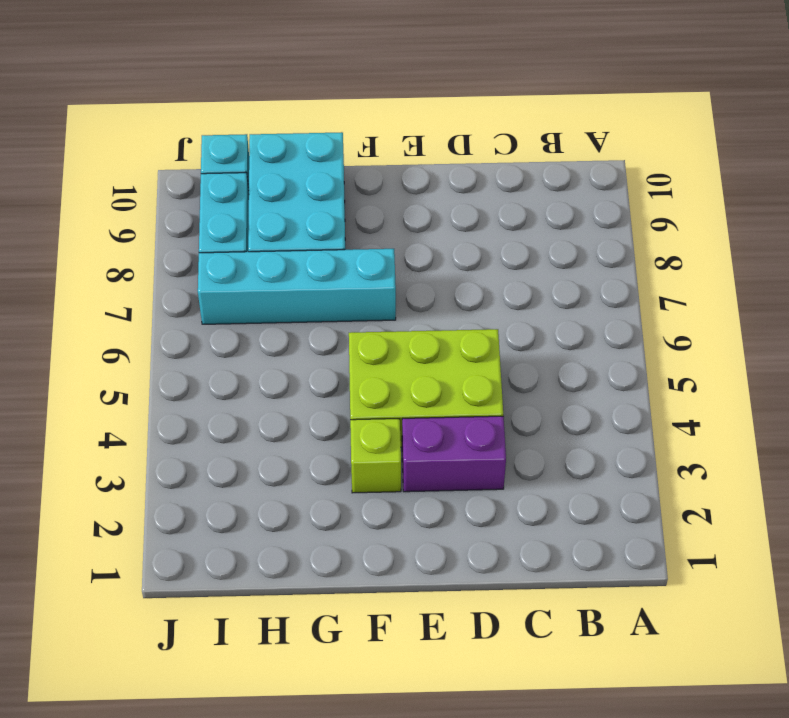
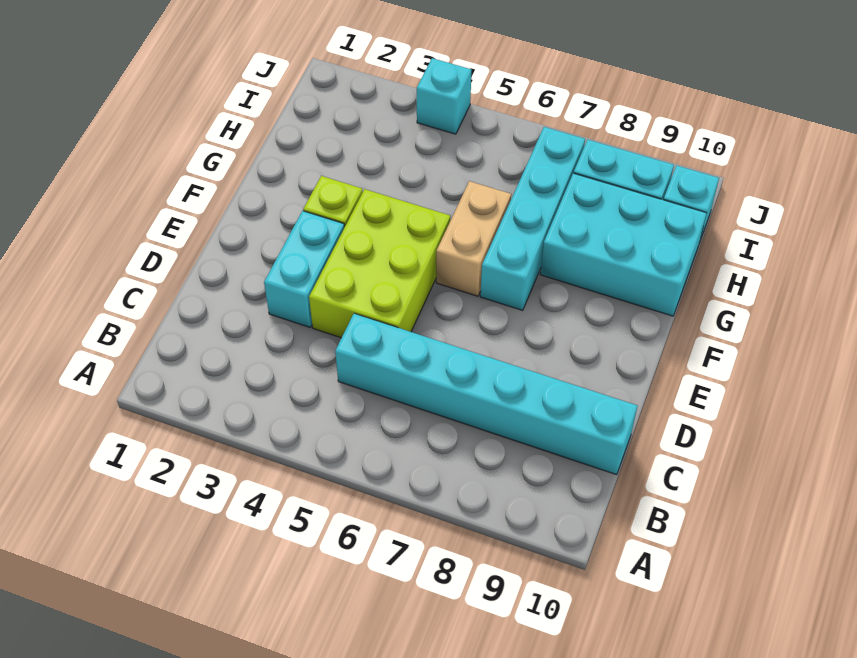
none -> cyan 1x6 brick [335,314,637,475]
purple 1x2 brick [402,416,506,492] -> cyan 1x2 brick [264,211,344,328]
none -> tan 1x2 brick [436,181,511,296]
none -> cyan 1x1 brick [417,58,471,134]

